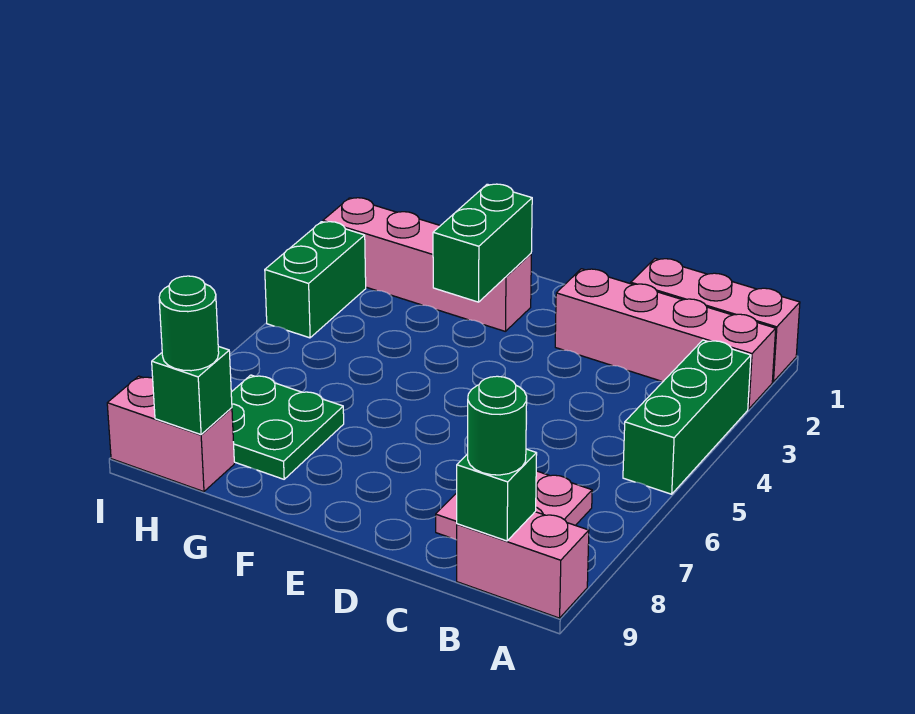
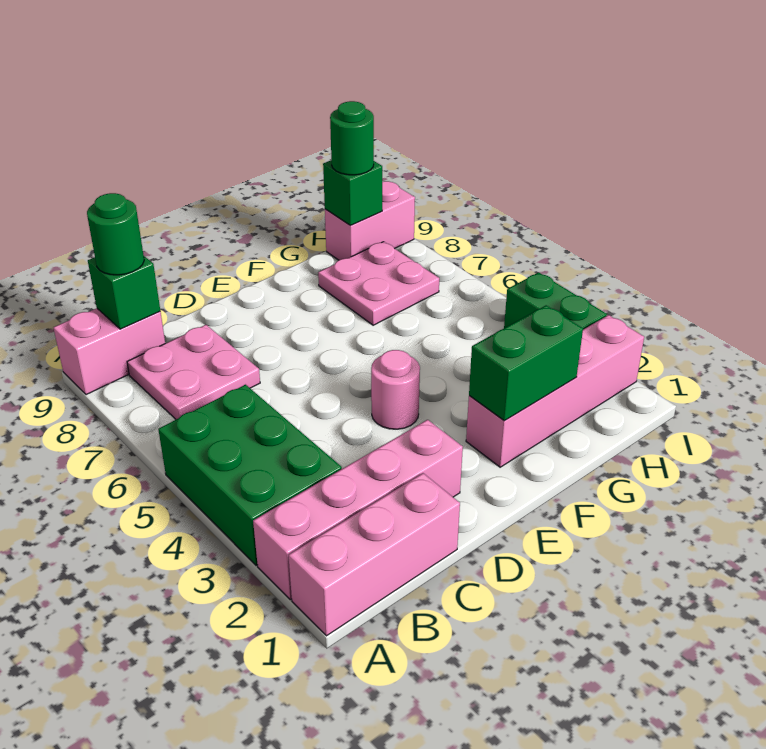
green 1x3 brick [623,340,751,494] -> green 2x3 brick [158,385,342,565]
none -> pink 1x1 round brick [371,350,420,429]
green 1x2 brick [433,184,532,302] -> green 1x2 brick turned to [469,305,583,421]
green 2x2 plate [231,375,344,479] -> pink 2x2 plate [318,242,439,325]

